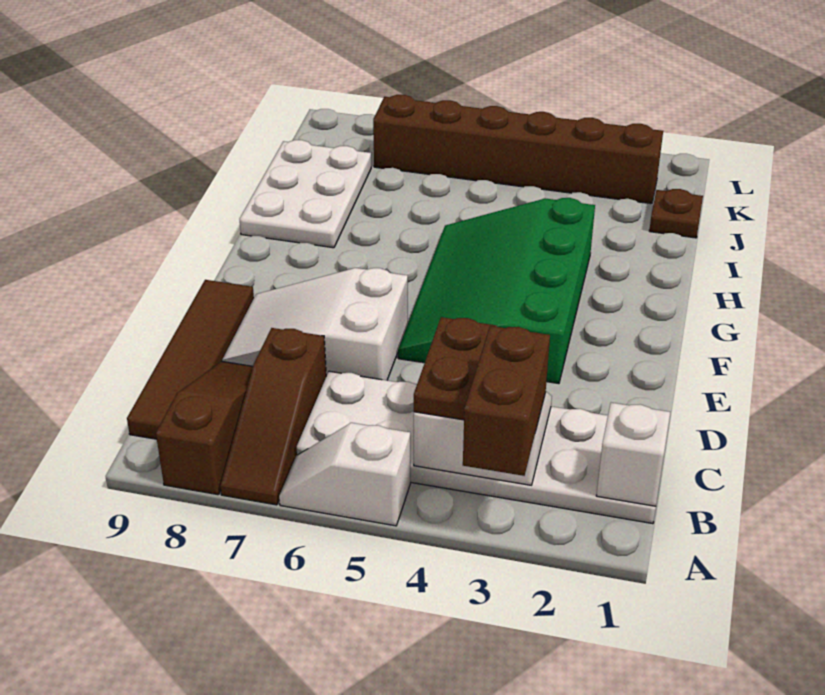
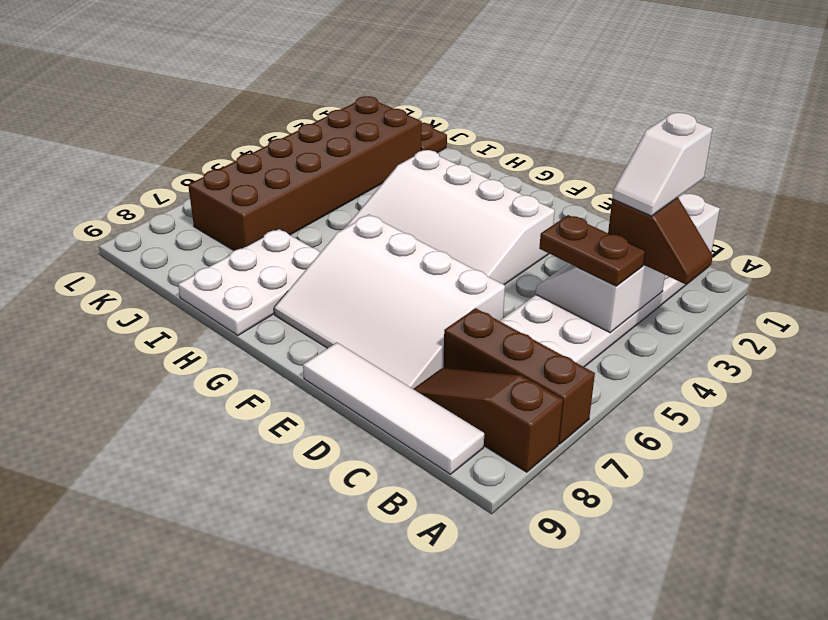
brown 1x2 brick [463,326,550,476] -> brown 1x2 slope [608,198,713,284]
white 1x2 slope [279,423,410,526] -> white 1x2 slope moved to [612,113,713,216]
brown 1x3 slope [220,328,326,505] -> brown 1x3 brick [443,308,595,444]
brown 1x4 tile [127,280,254,439] -> white 1x4 tile [303,342,484,474]
white 2x3 slope [222,268,408,380] -> white 3x4 slope [274,215,505,389]
green 3x4 slope [398,198,595,384] -> white 3x4 slope [345,150,555,285]
white 2x3 plate [240,140,371,248] -> white 2x3 plate turned to [178,229,321,335]
brown 1x6 brick [373,95,663,204] -> brown 2x6 brick [188,96,422,251]

